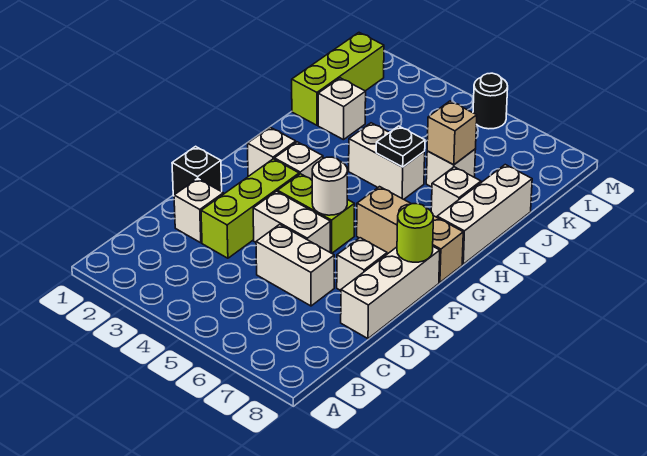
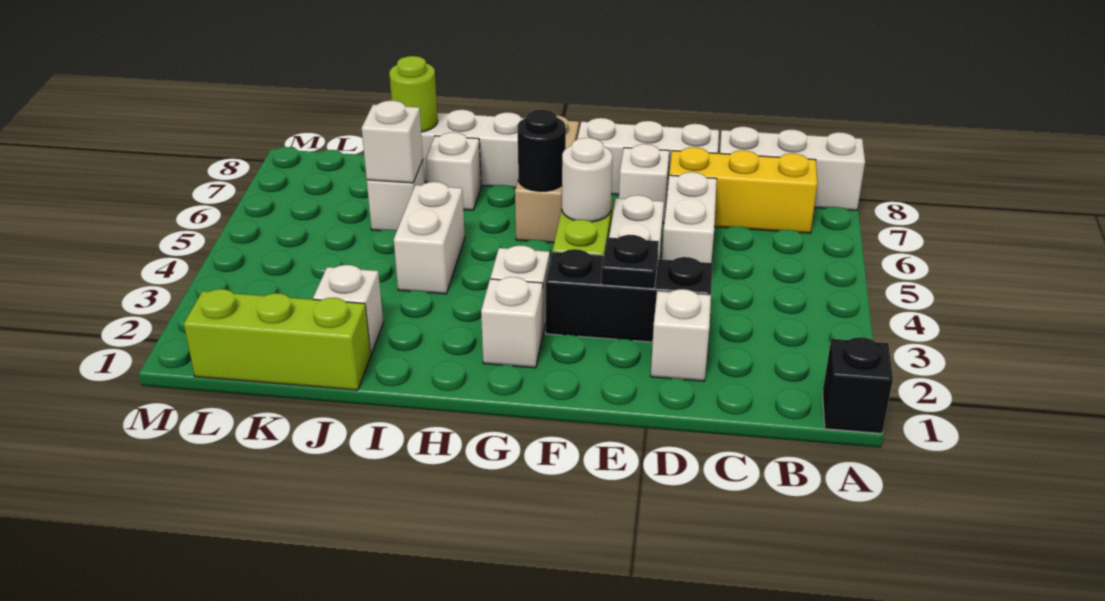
none -> white 1x3 brick [719,127,865,210]
none -> yellow 1x3 brick [669,147,818,233]
lime 1x3 brick [201,159,299,258] -> black 1x3 brick [546,249,713,342]
black 1x1 brick [172,146,222,196] -> black 1x1 brick moved to [823,337,893,434]
lime 1x1 round brick [397,204,433,262] -> lime 1x1 round brick moved to [389,56,438,132]
black 1x1 plate [376,126,425,167] -> black 1x1 plate moved to [601,235,659,289]
tan 1x1 brick [427,101,477,165] -> white 1x1 brick [362,101,423,183]
black 1x1 round brick [473,73,508,129] -> black 1x1 round brick moved to [517,110,566,191]

